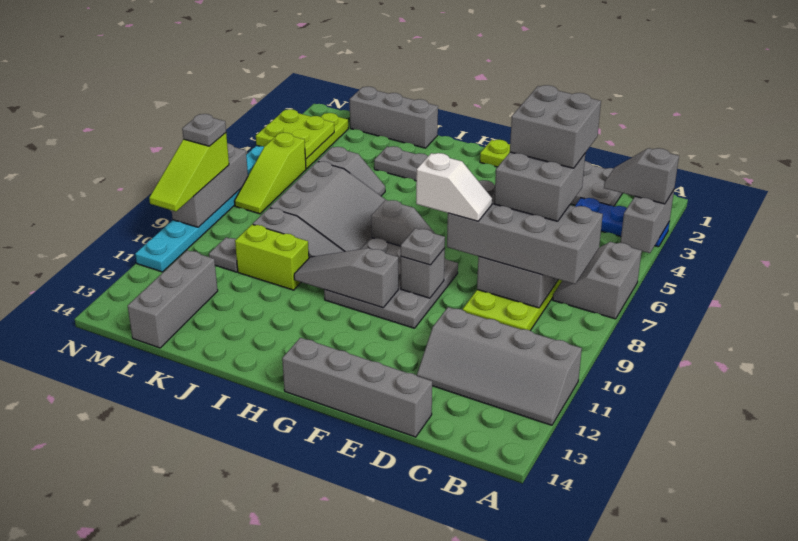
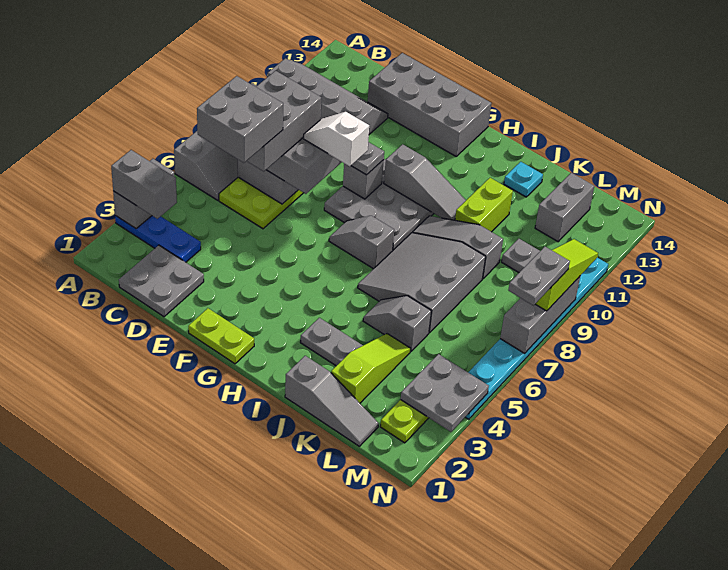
grey 1x2 slope [604,148,679,204] -> grey 1x2 brick [111,150,177,219]
grey 2x2 brick [494,152,585,221] -> grey 2x3 brick [247,71,321,171]
grey 1x4 brick [282,338,432,437] -> grey 2x4 brick [368,53,491,156]
grey 1x3 brick [349,87,438,148] -> grey 1x3 slope [285,356,379,446]
lime 1x2 brick [235,224,309,290] -> lime 1x2 brick turned to [455,178,513,232]
none -> cyan 1x1 plate [504,162,543,197]
grey 1x3 brick [128,250,218,348] -> grey 1x2 brick [535,173,594,242]
lime 2x2 plate [256,109,334,159] -> grey 2x2 plate [401,354,489,432]
lime 1x3 slope [234,133,306,214] -> lime 1x3 slope moved to [331,334,411,403]
grey 1x1 plate [182,114,226,146] -> grey 1x2 plate [508,247,570,306]

